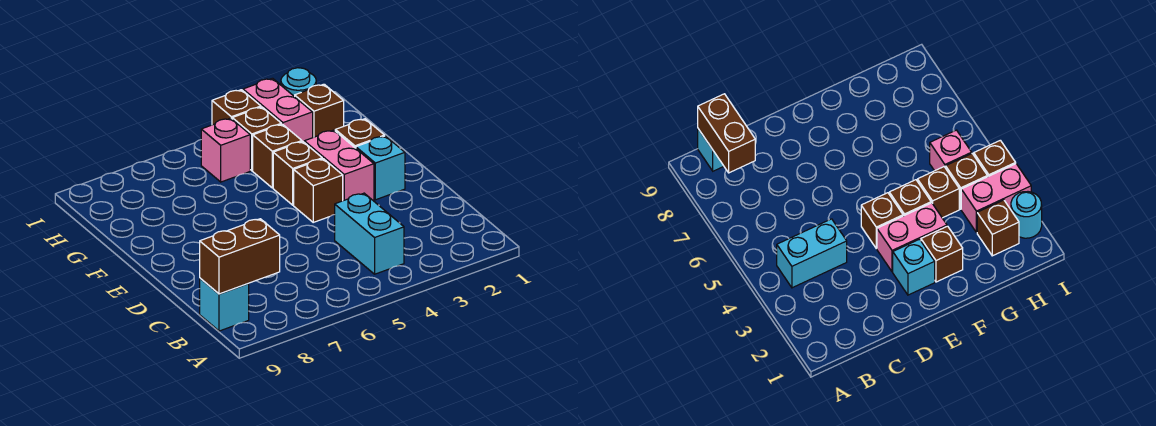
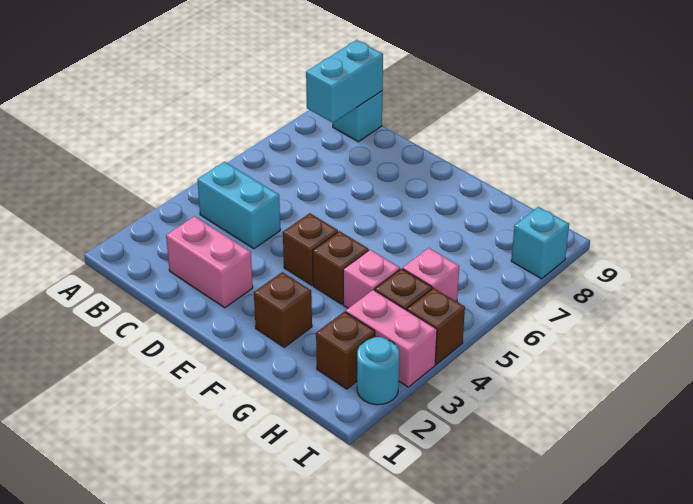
brown 1x2 brick [200,219,280,294] -> cyan 1x2 brick [306,40,383,123]
cyan 1x1 brick [356,136,405,200] -> cyan 1x1 brick moved to [511,207,569,279]
pink 1x2 brick [304,130,374,201] -> pink 1x2 brick moved to [166,216,253,308]
brown 1x1 brick [253,124,302,188] -> pink 1x1 brick [343,250,400,308]

